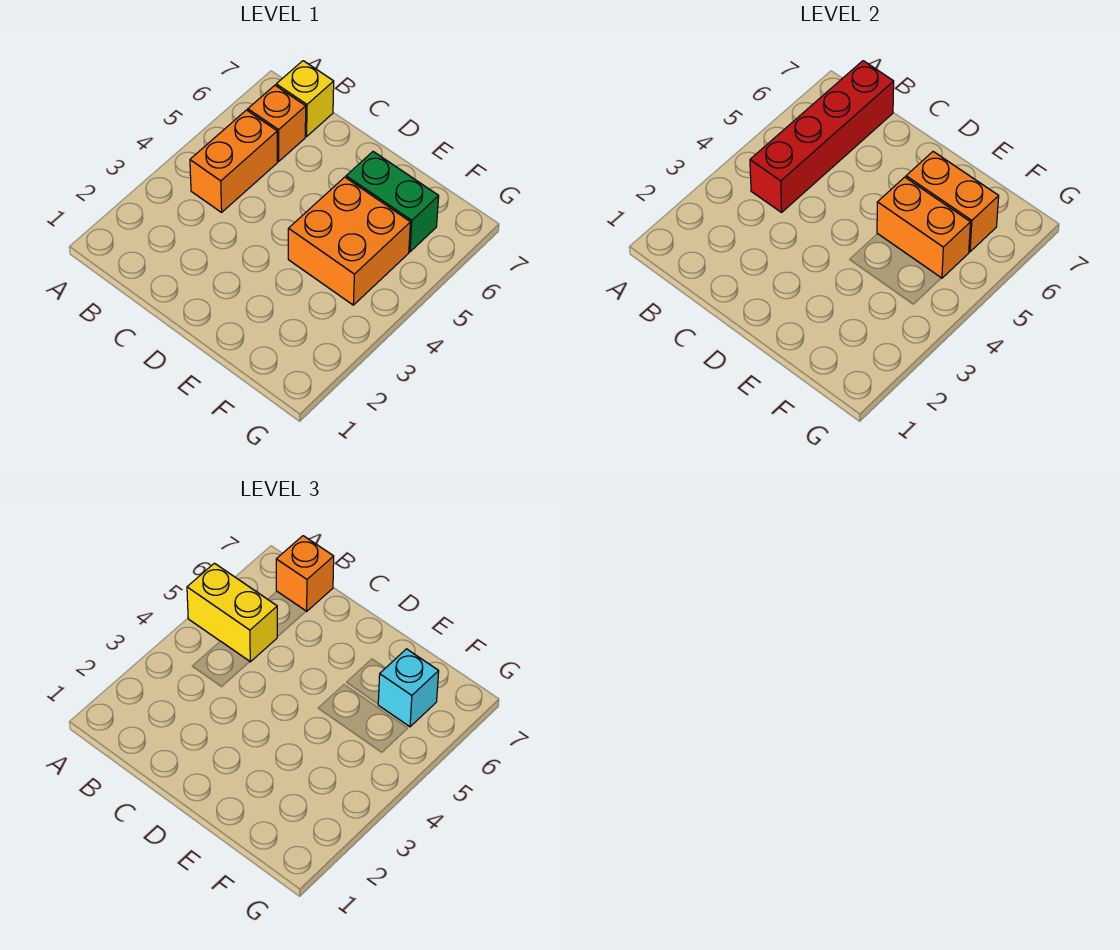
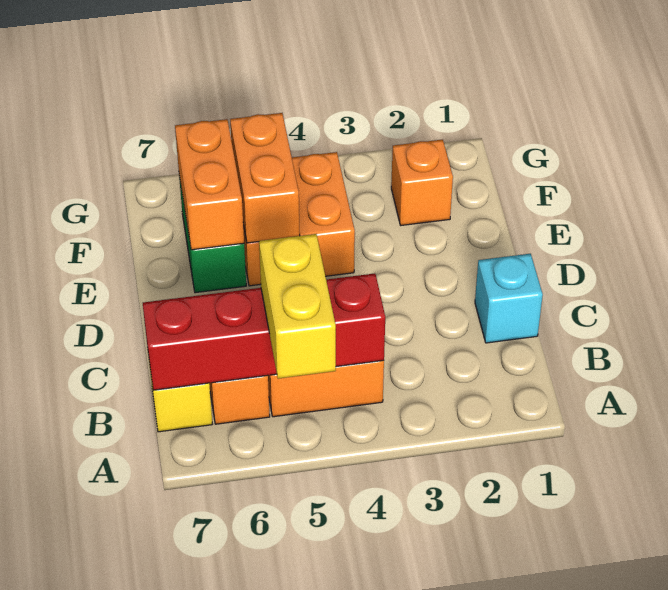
orange 1x1 brick [276,536,334,611] -> orange 1x1 brick moved to [391,140,453,225]
cyan 1x1 brick [378,649,439,727] -> cyan 1x1 brick moved to [475,254,543,343]

